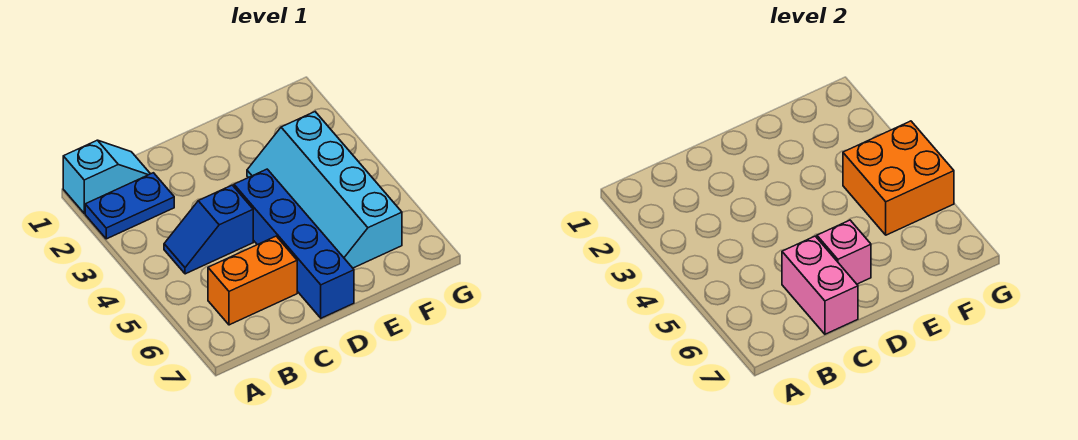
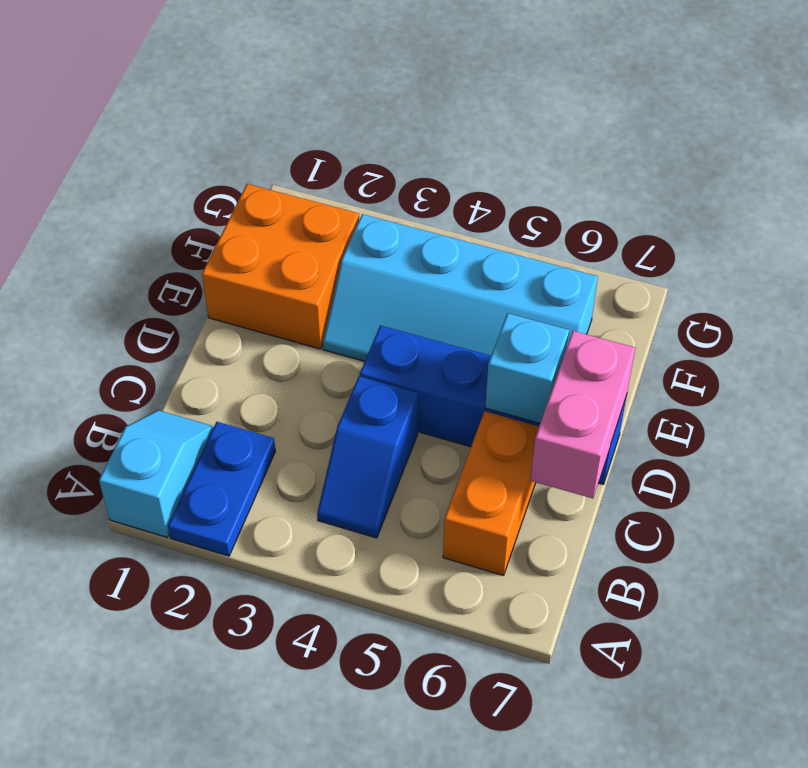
pink 1x2 brick [782,236,858,334] -> pink 1x2 brick turned to [531,331,635,498]
pink 1x1 brick [817,220,871,284] -> cyan 1x1 brick [485,313,569,423]
orange 2x2 brick [843,121,954,235] -> orange 2x2 brick moved to [202,184,359,349]

